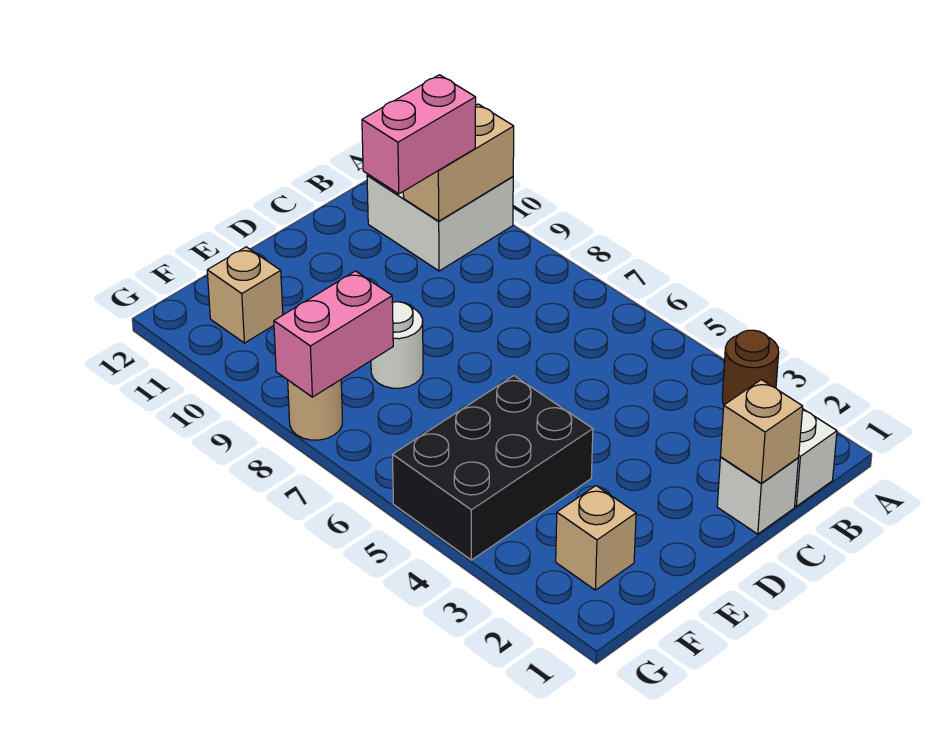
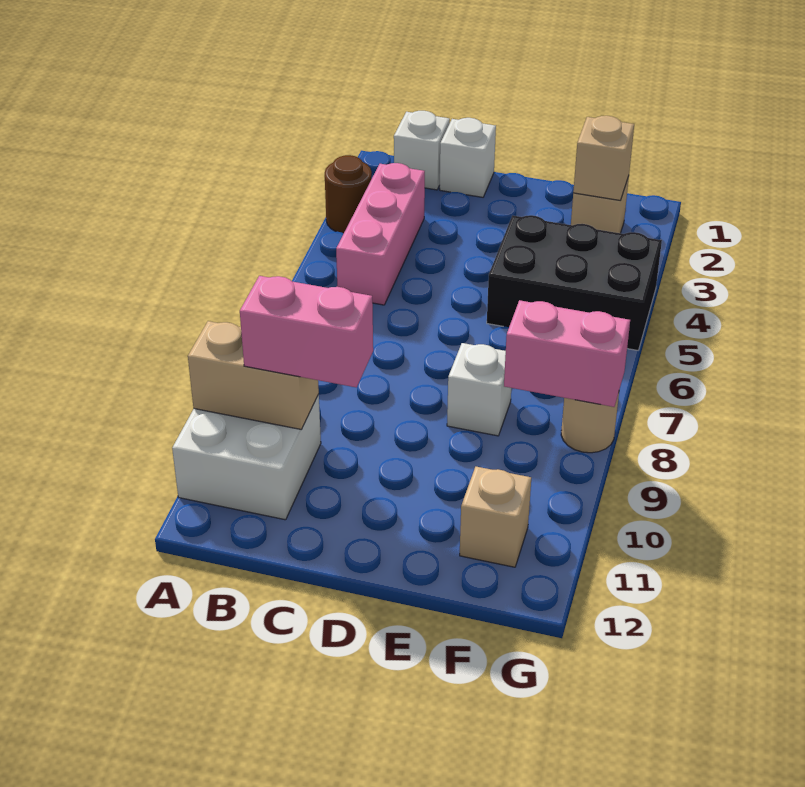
none -> pink 1x3 brick [336,163,425,305]
tan 1x1 brick [721,380,803,483] -> tan 1x1 brick moved to [573,116,634,201]
white 1x1 round brick [371,302,423,388] -> white 1x1 brick [447,343,511,436]

